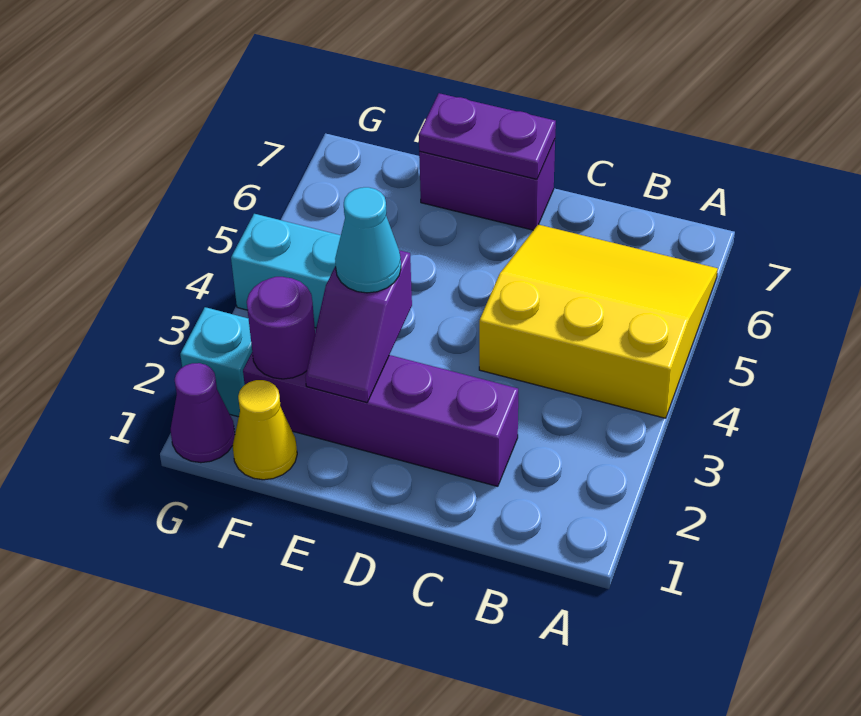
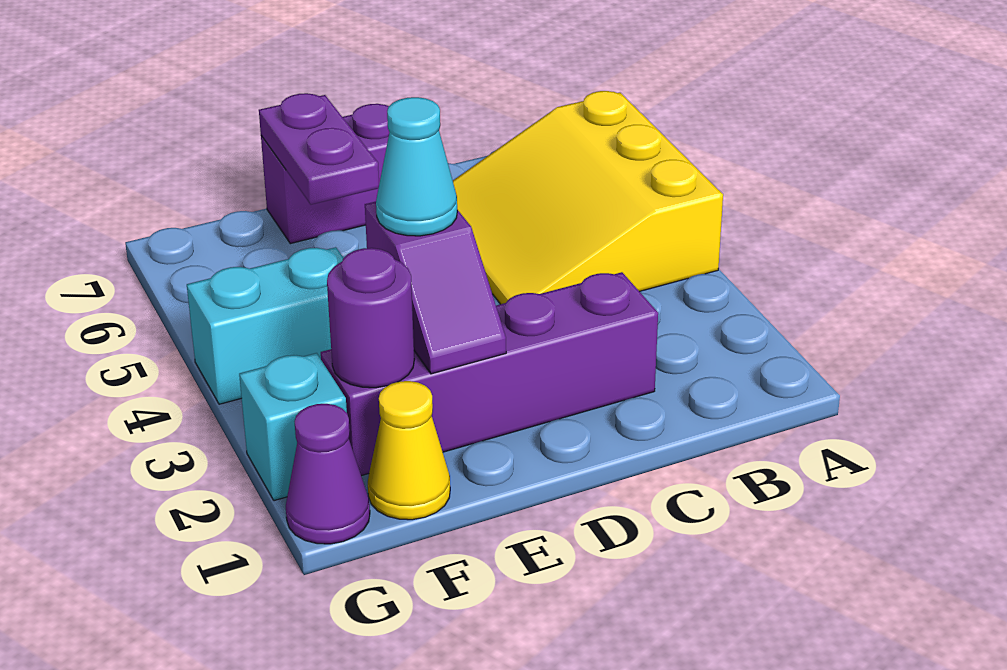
yellow 3x3 slope [479,224,718,418] -> yellow 3x3 slope turned to [453,91,723,304]
purple 1x2 plate [419,93,556,179] -> purple 1x2 plate turned to [259,93,379,205]

